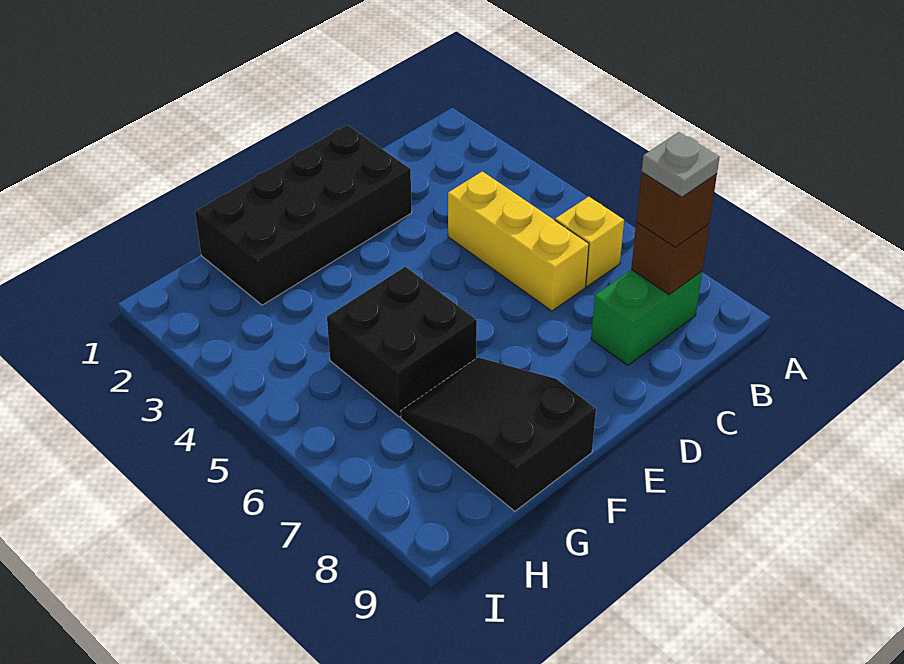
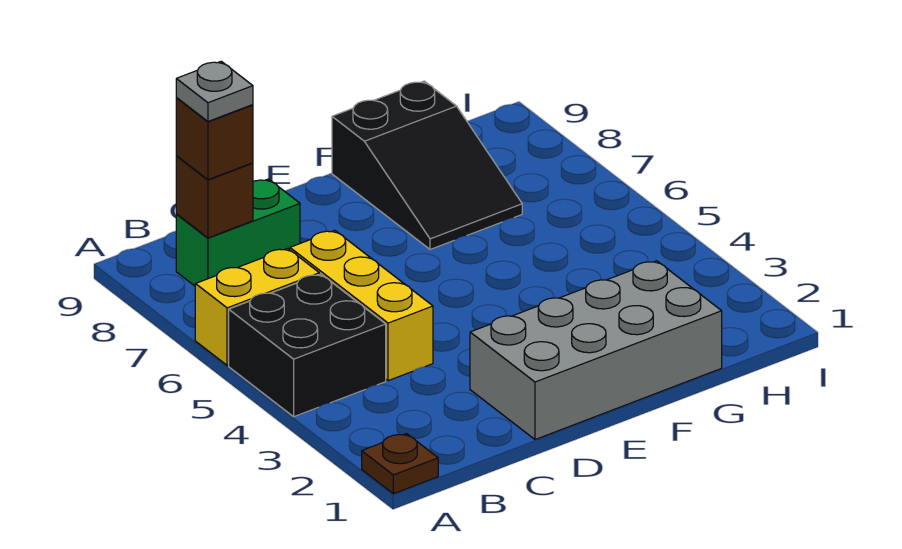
none -> brown 1x1 plate [362,434,438,494]
yellow 1x1 brick [555,197,624,286] -> yellow 1x2 brick [195,248,319,365]
black 2x4 brick [195,125,412,305] -> grey 2x4 brick [470,261,722,440]
black 2x2 brick [327,267,477,417] -> black 2x2 brick moved to [229,274,386,417]

